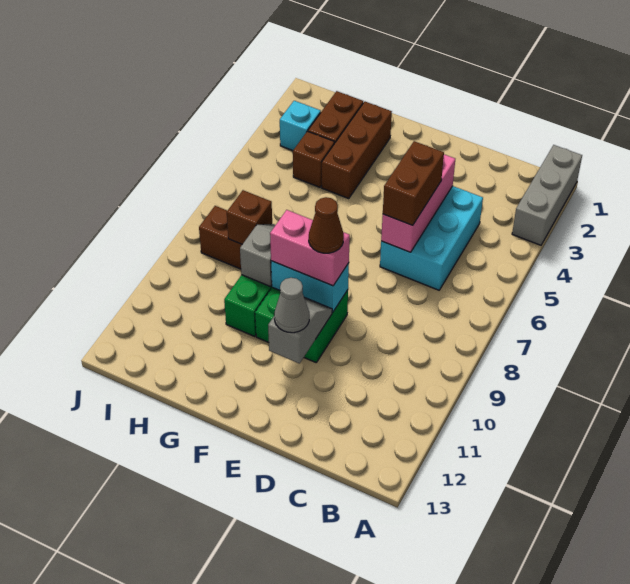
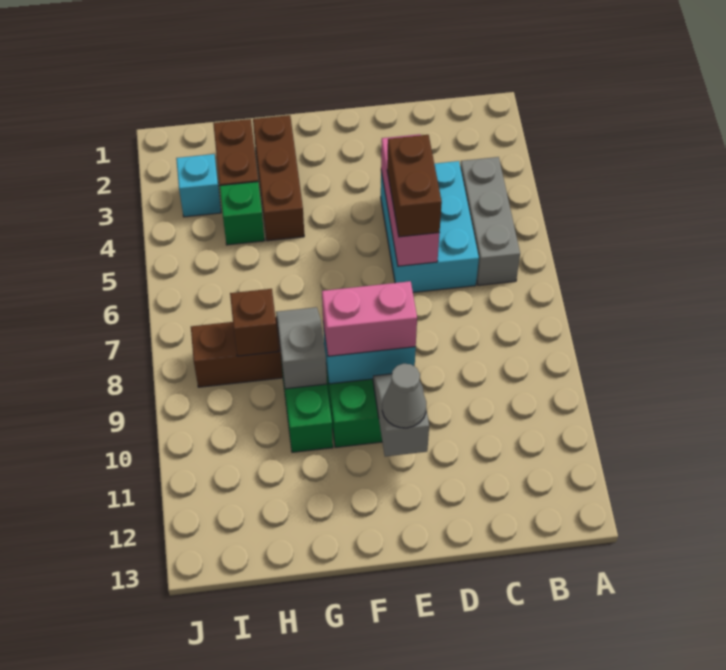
grey 1x3 brick [512,145,582,245] -> grey 1x3 brick moved to [460,157,520,285]
brown 1x1 cone [309,197,344,253] -> none
brown 1x1 brick [293,131,334,187] -> green 1x1 brick [220,182,265,245]

